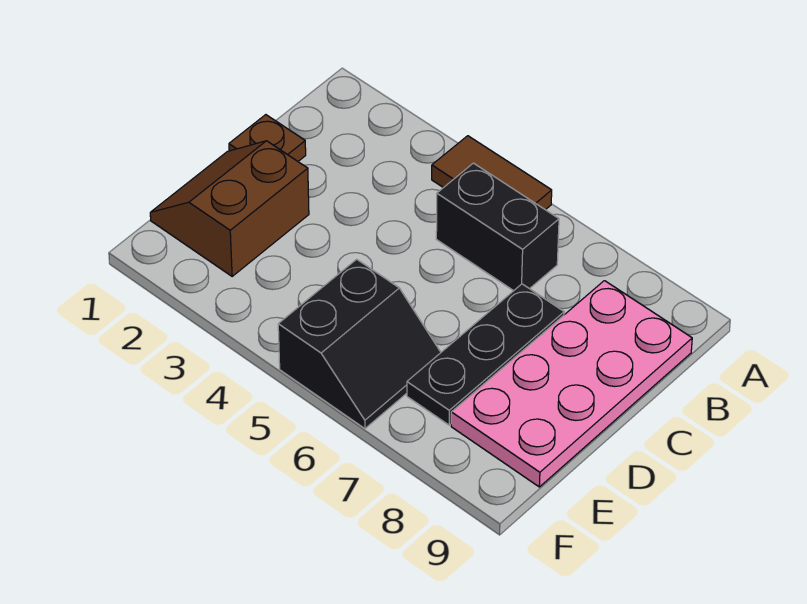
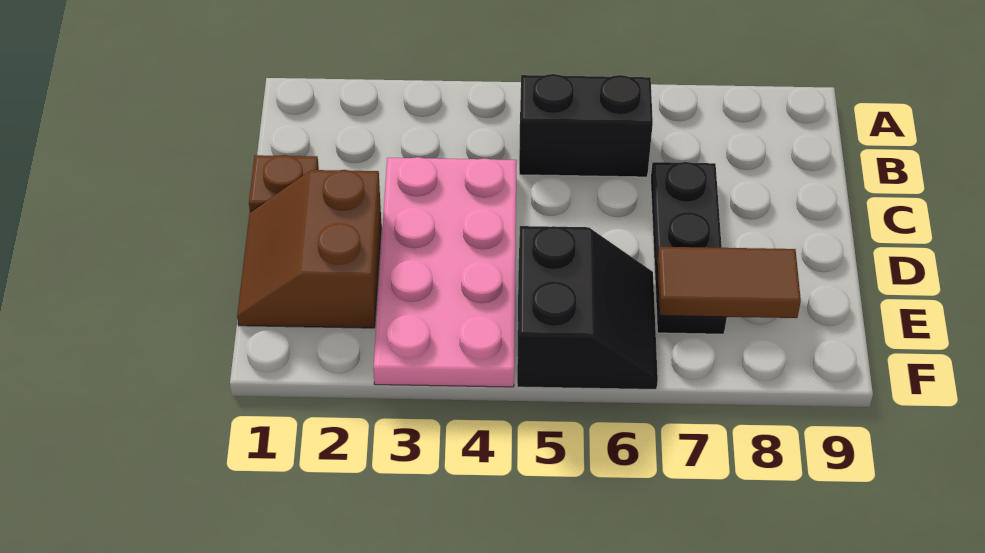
brown 1x2 tile [432,136,552,210] -> brown 1x2 tile moved to [657,247,801,318]
pink 2x4 plate [451,281,692,487] -> pink 2x4 plate moved to [373,157,517,387]

